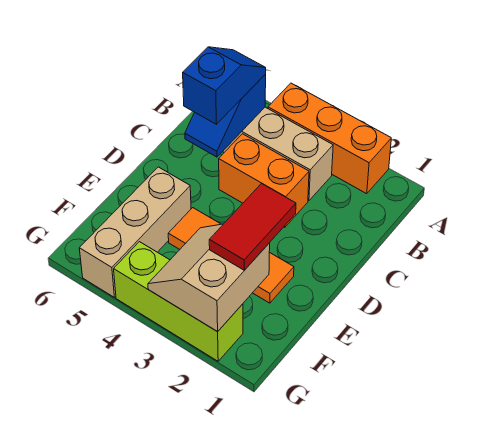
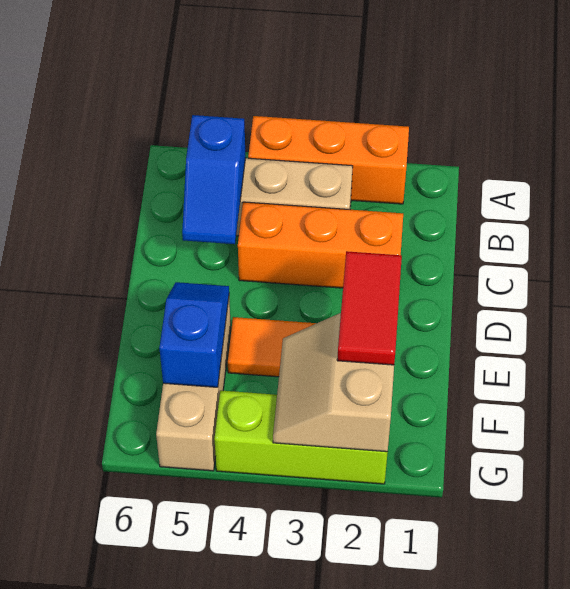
blue 1x2 slope [183,47,266,124] -> blue 1x2 slope moved to [159,282,229,387]
orange 1x2 brick [219,134,309,227] -> orange 1x3 brick [238,202,403,288]

